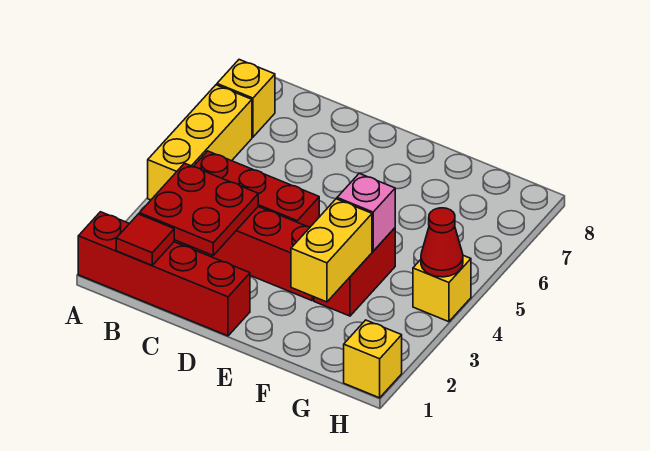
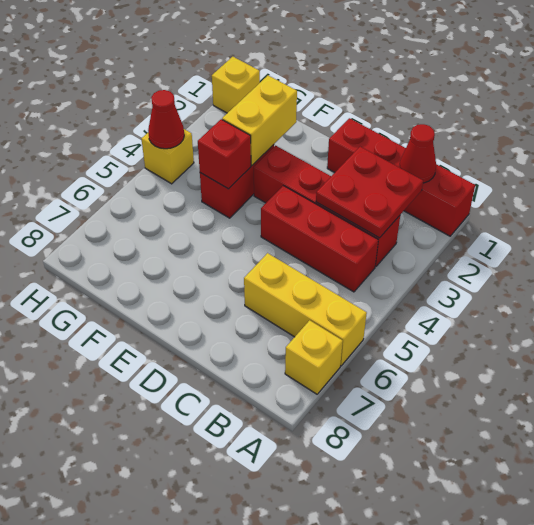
yellow 1x3 brick [148,85,252,200] -> yellow 1x3 brick turned to [244,253,367,366]
red 1x1 tile [116,214,174,265] -> red 1x1 cone [399,124,436,183]
pink 1x1 brick [337,173,395,251] -> red 1x1 brick [198,119,251,189]

